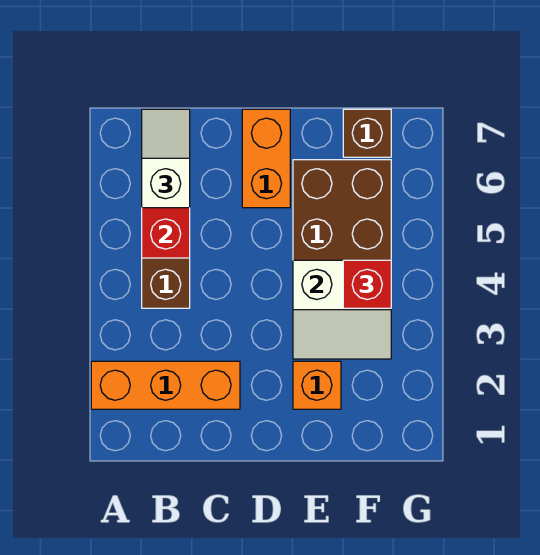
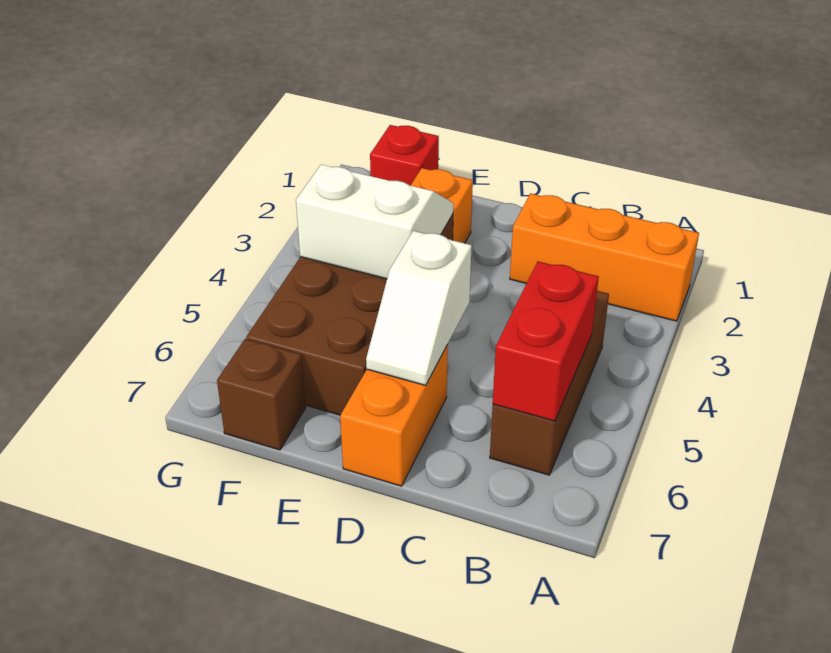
white 1x2 slope [142,109,190,208] -> white 1x2 slope moved to [366,231,472,385]
red 1x1 brick [343,260,391,308] -> red 1x1 brick moved to [370,125,439,186]

